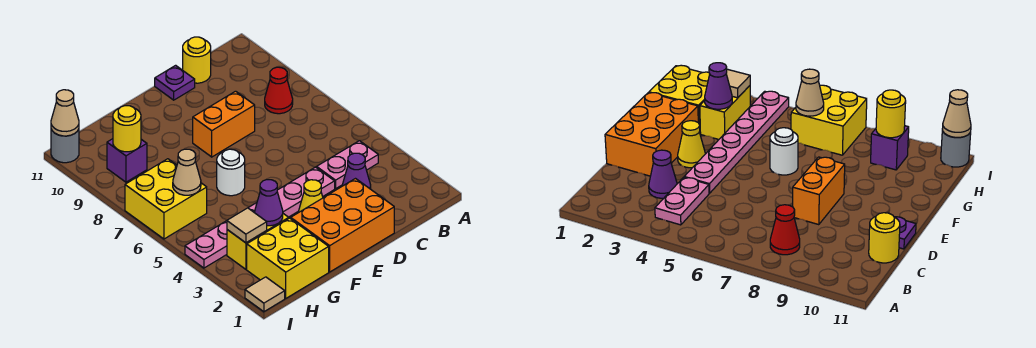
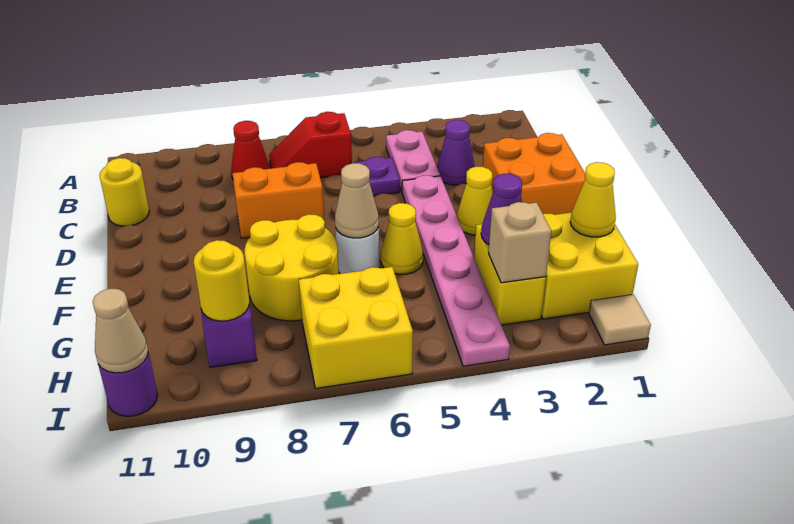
none -> red 1x2 slope [269,112,352,178]
orange 2x3 brick [291,179,394,272] -> orange 2x2 brick [483,133,585,215]
orange 1x2 brick [193,91,255,157] -> orange 1x2 brick turned to [232,162,324,239]
purple 1x1 plate [155,65,195,100] -> purple 1x1 plate moved to [354,157,400,196]
none -> yellow 1x1 cone [381,203,423,274]
none -> yellow 2x2 round brick [245,214,339,321]
none -> yellow 1x1 cone [570,162,616,237]
tan 1x1 tile [227,208,267,243] -> tan 1x1 brick [488,202,551,283]
tan 1x1 cone [173,149,201,195] -> tan 1x1 cone moved to [335,163,379,238]
grey 1x1 round brick [51,129,79,163] -> purple 1x1 round brick [98,352,158,416]

